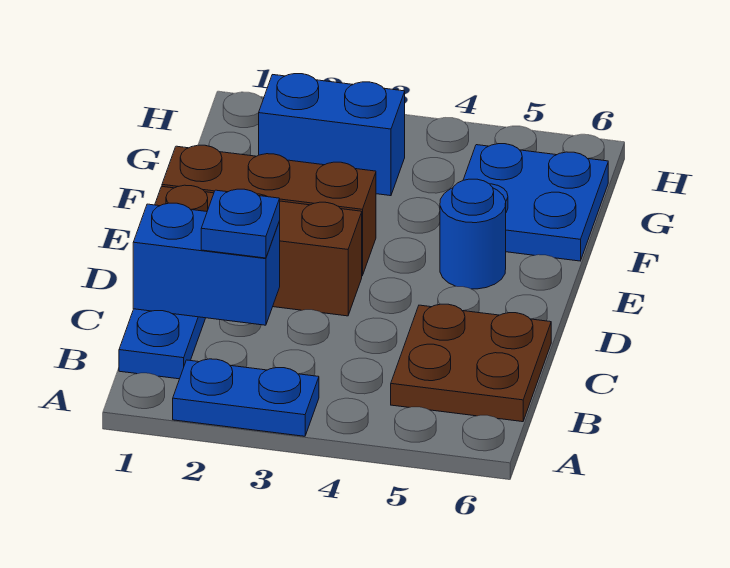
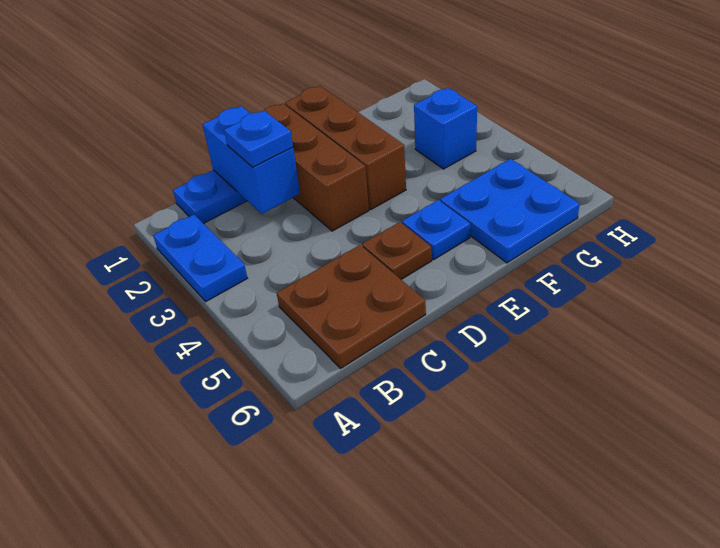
none -> brown 1x1 plate [362,222,432,279]
blue 1x1 round brick [440,179,506,289] -> blue 1x1 plate [402,200,470,260]
blue 1x2 brick [259,74,405,196] -> blue 1x1 brick [414,88,477,169]

